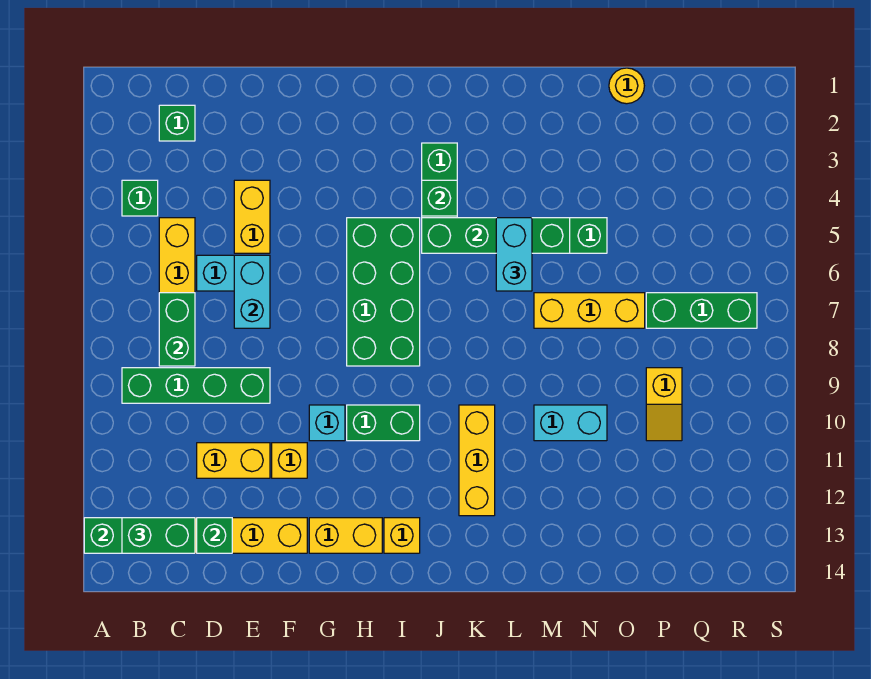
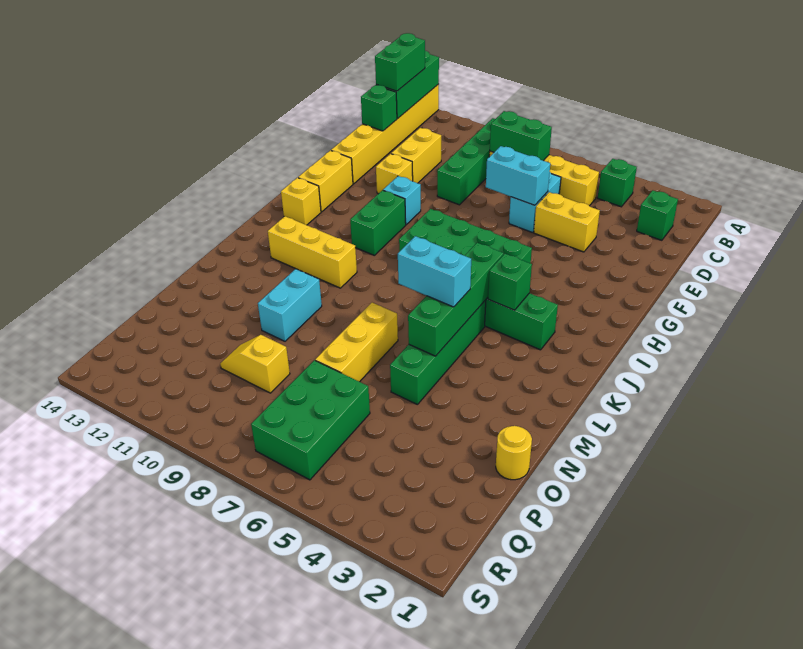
green 1x3 brick [646,293,757,328] -> green 2x3 brick [251,360,370,480]

